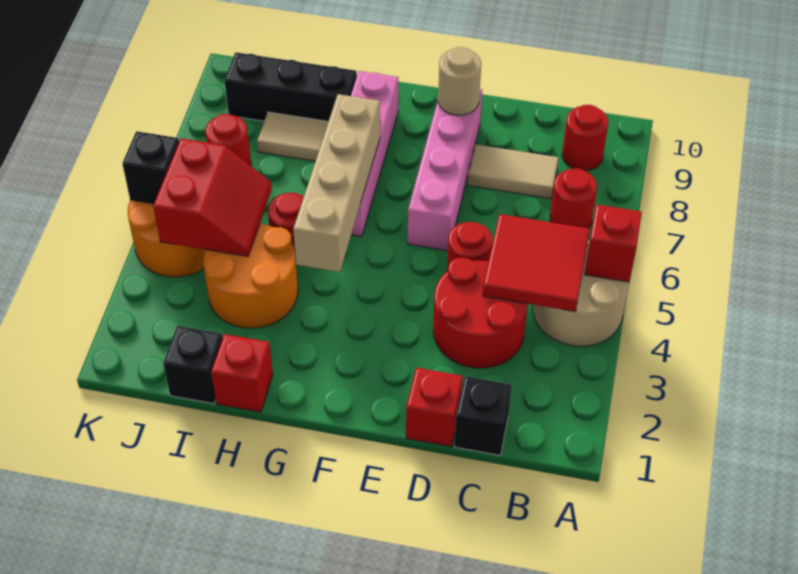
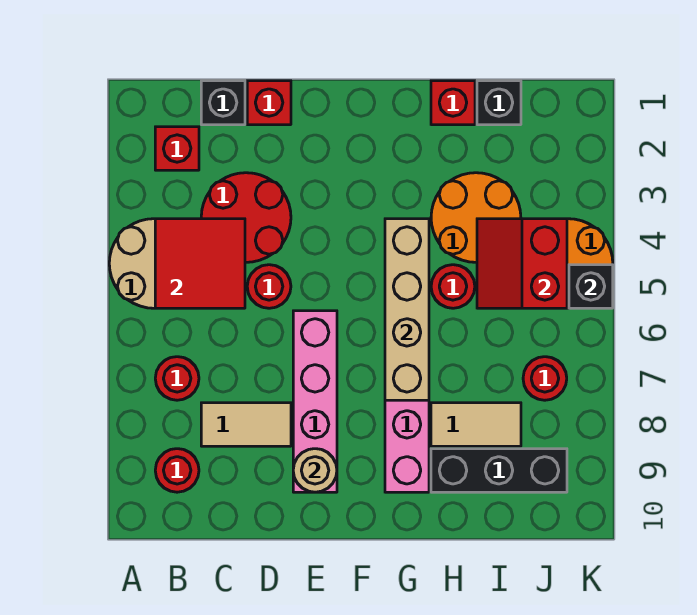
red 1x1 brick [585,204,642,282] -> red 1x1 brick moved to [155,127,199,170]

